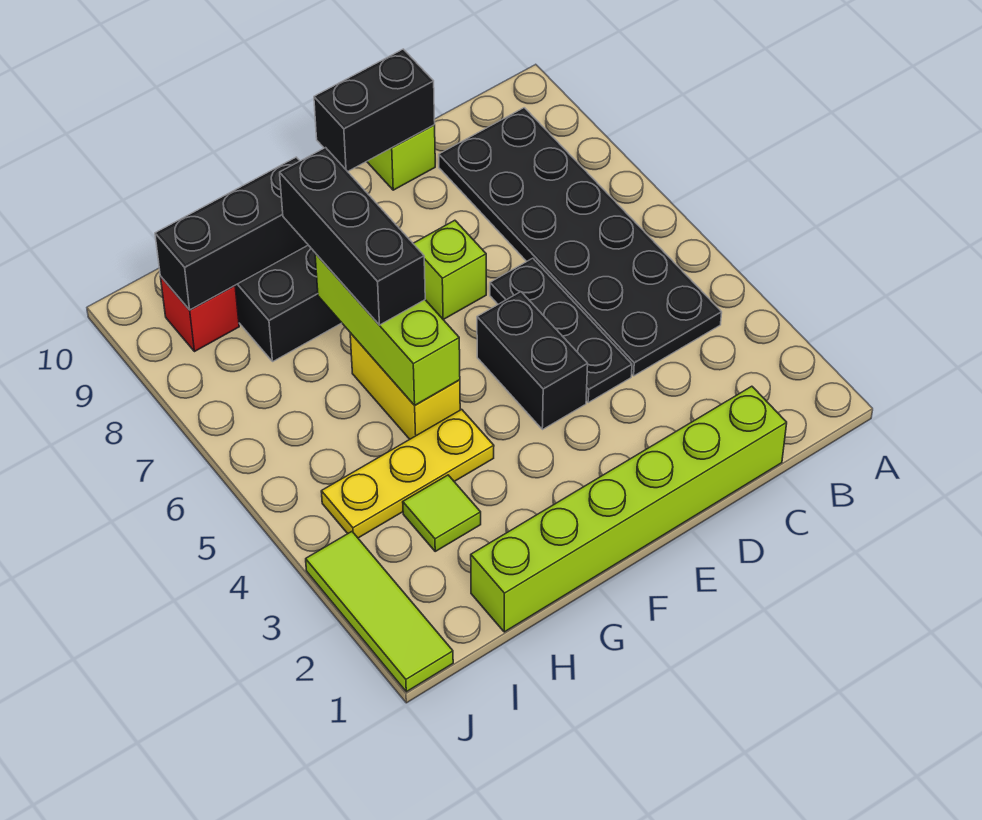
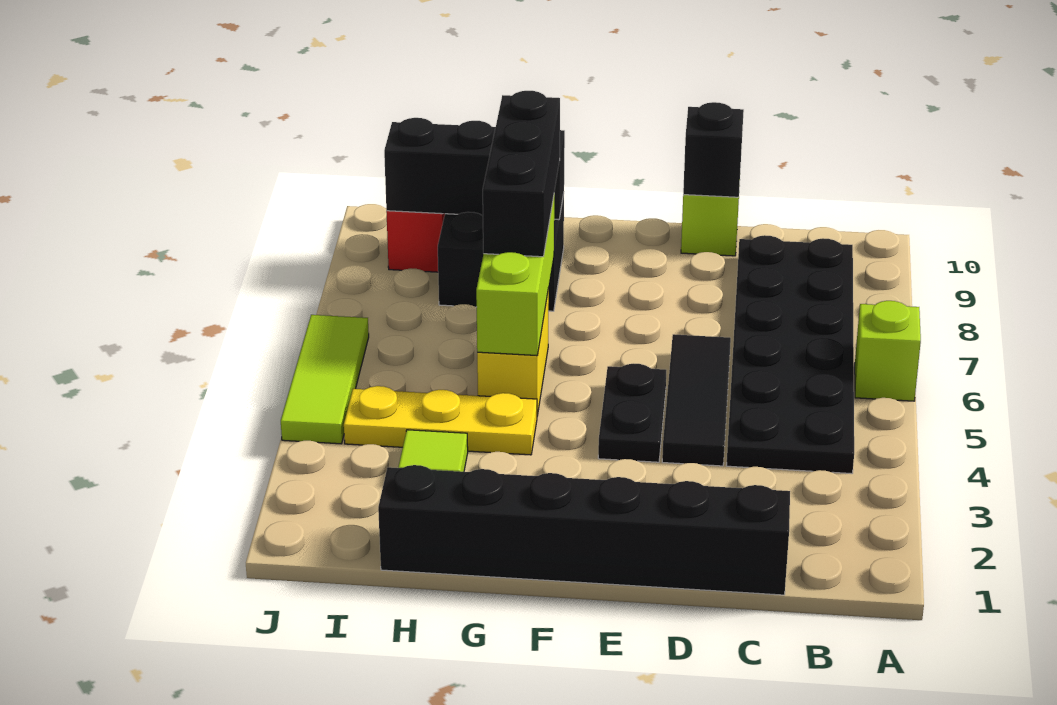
lime 1x6 brick [471,386,787,632] -> black 1x6 brick [378,465,790,595]
black 1x3 plate [490,258,632,403] -> black 1x3 tile [662,334,731,466]
black 1x2 brick [314,49,435,172] -> black 1x1 brick [683,102,744,197]
black 1x2 brick [477,292,588,430] -> black 1x2 plate [598,364,666,462]
lime 1x1 brick [413,220,486,320] -> lime 1x1 brick moved to [855,301,921,401]
lime 1x3 tile [306,532,453,692] -> lime 1x3 tile moved to [281,315,369,444]

